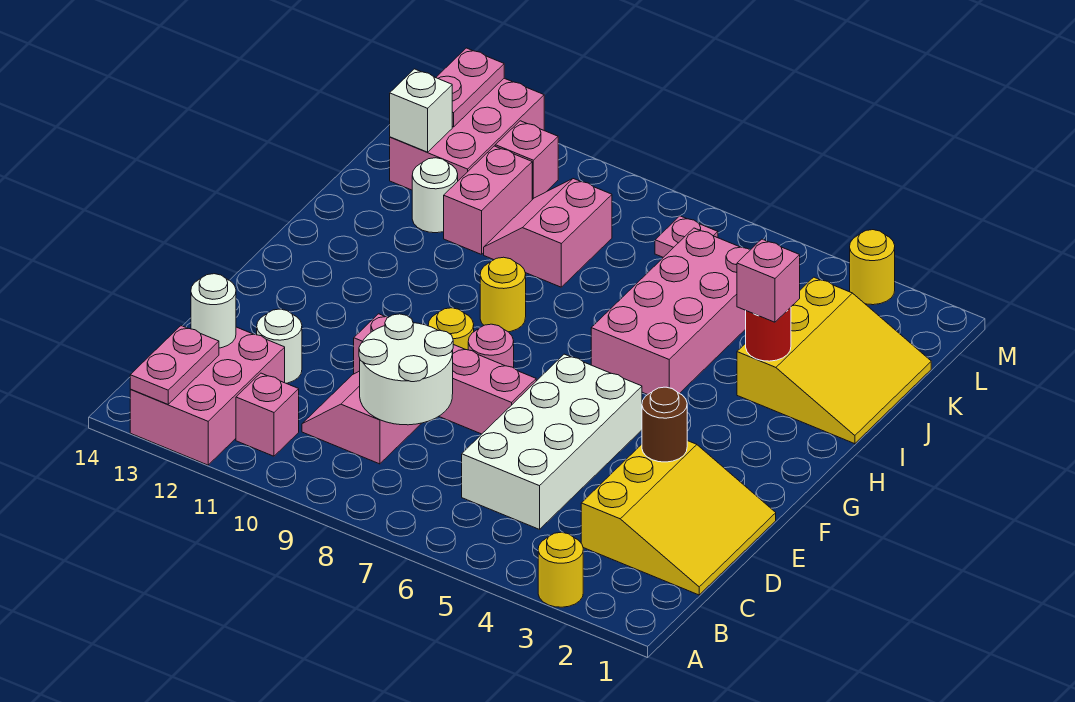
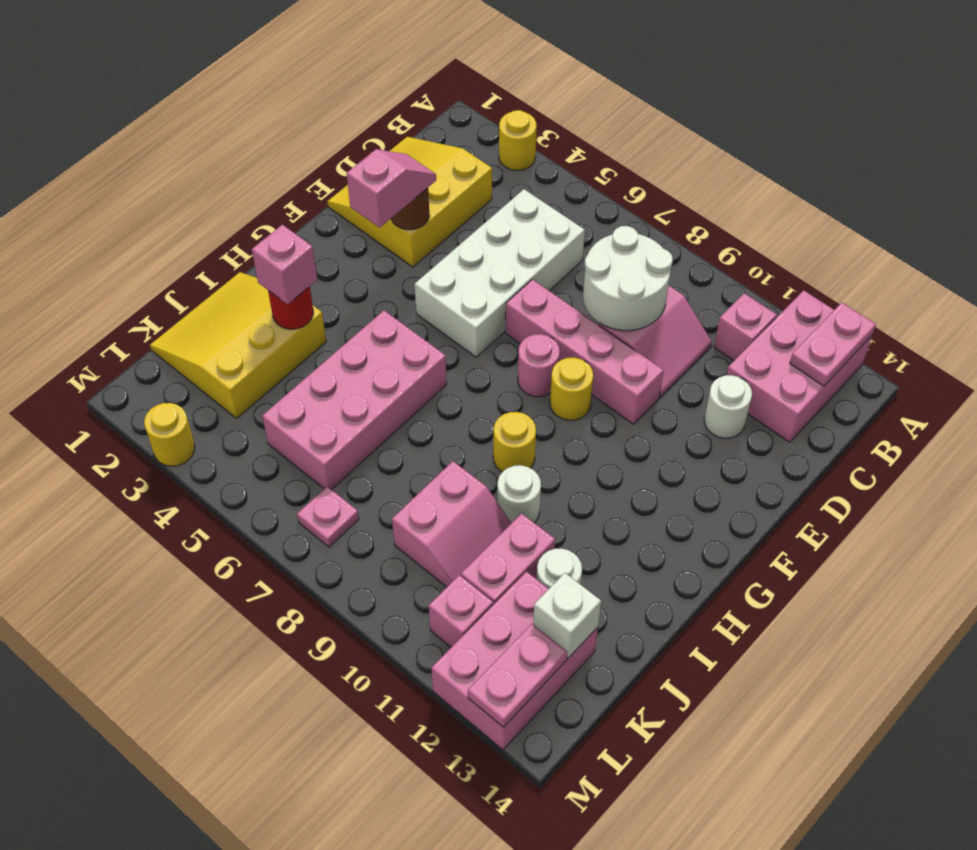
white 1x1 round brick [191,274,236,348] -> white 1x1 round brick moved to [497,465,541,523]
none -> pink 1x2 slope [347,149,436,228]

